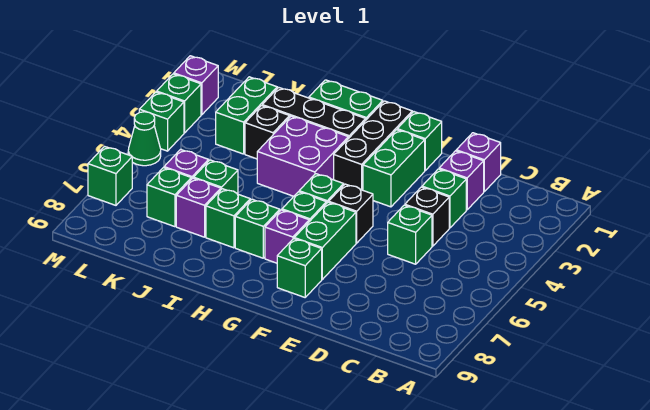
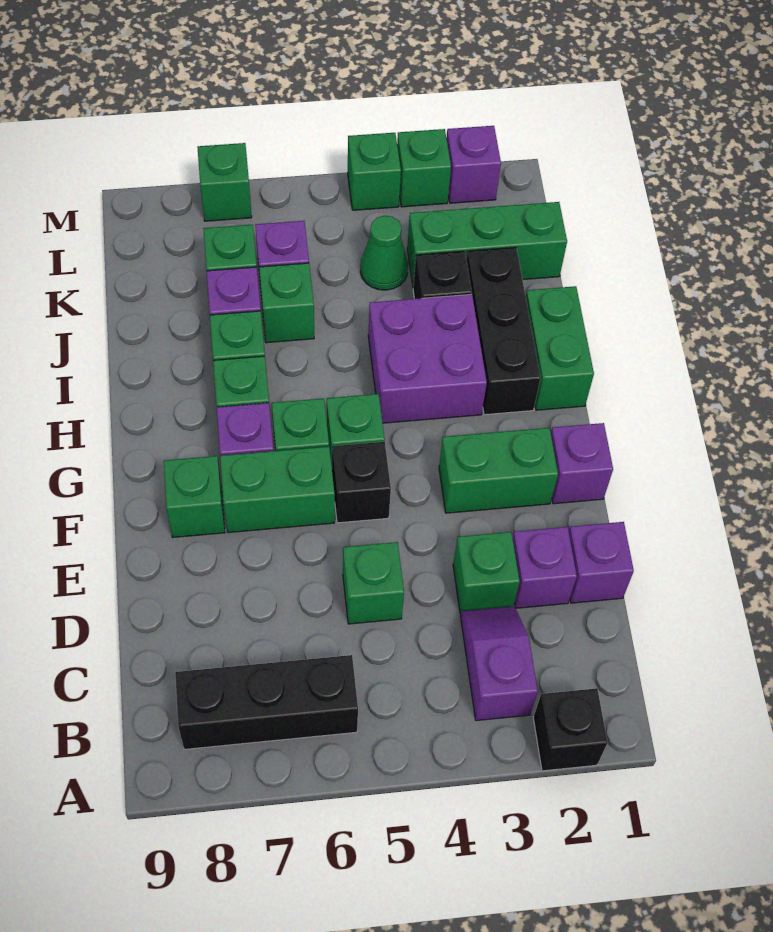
none -> purple 1x2 slope [460,606,538,721]
black 1x1 brick [405,187,449,246] -> black 1x1 brick moved to [533,688,607,771]
green 1x1 brick [397,112,442,170] -> purple 1x1 brick [551,423,613,504]
black 1x3 brick [334,101,412,190] -> black 1x3 brick moved to [175,655,358,749]
green 1x2 brick [216,77,277,154] -> green 1x3 brick [407,202,567,286]
green 1x1 cone [128,112,161,166] -> green 1x1 cone moved to [360,216,408,290]

